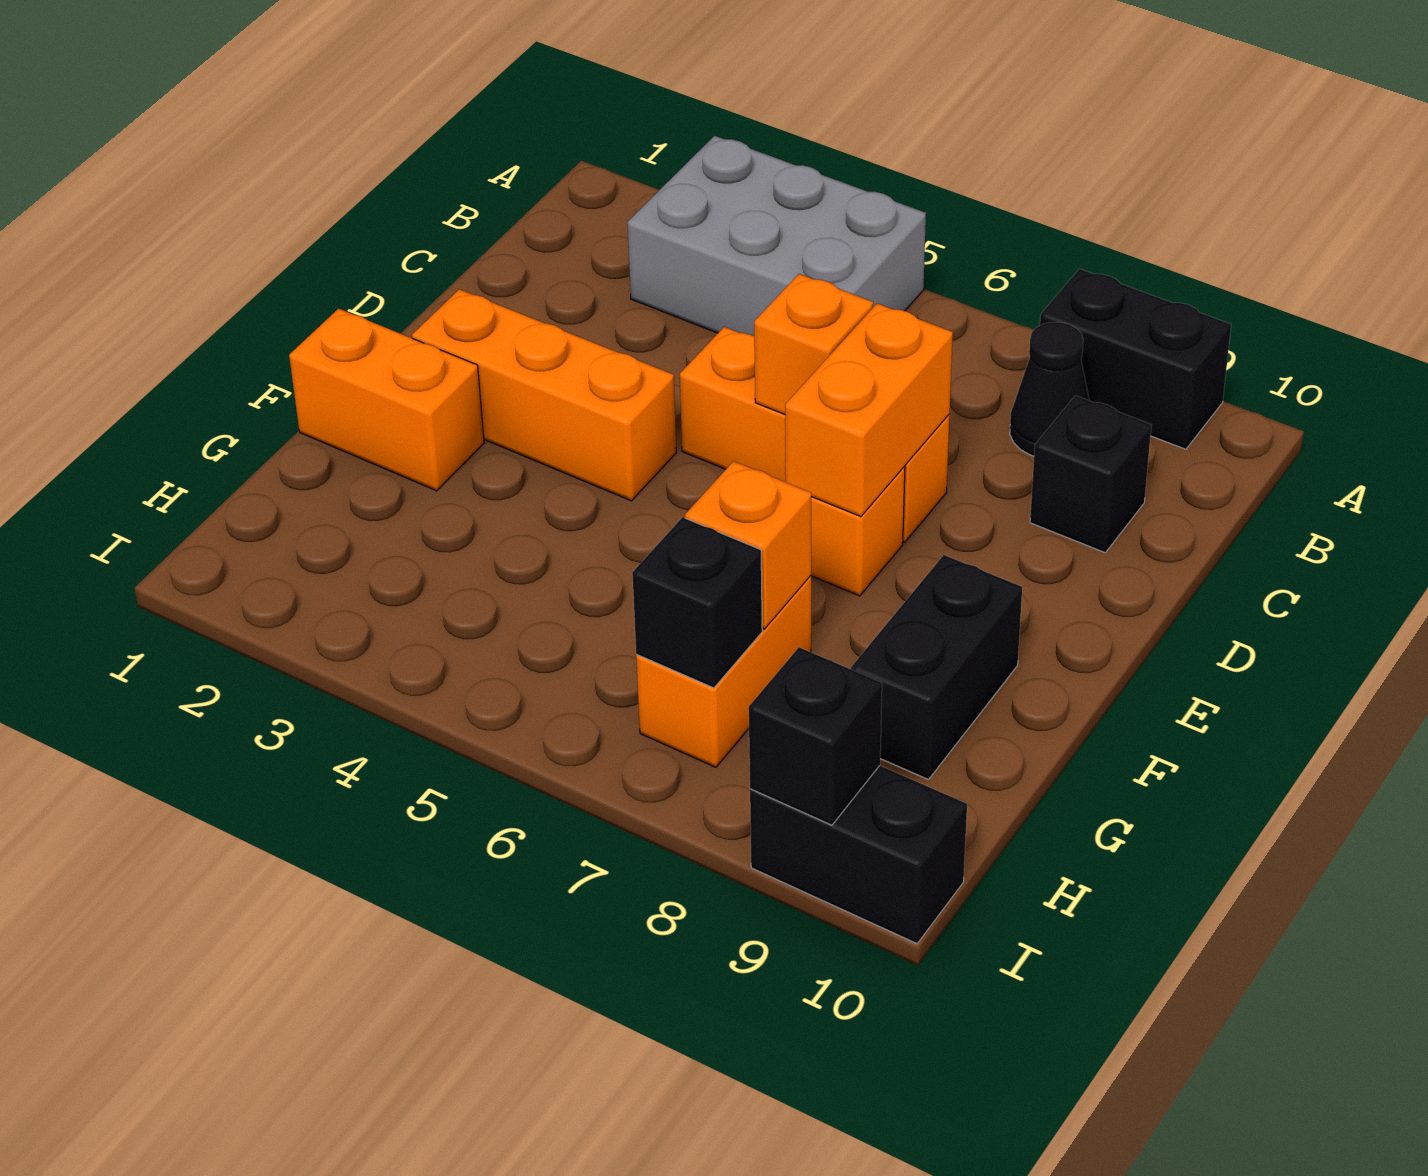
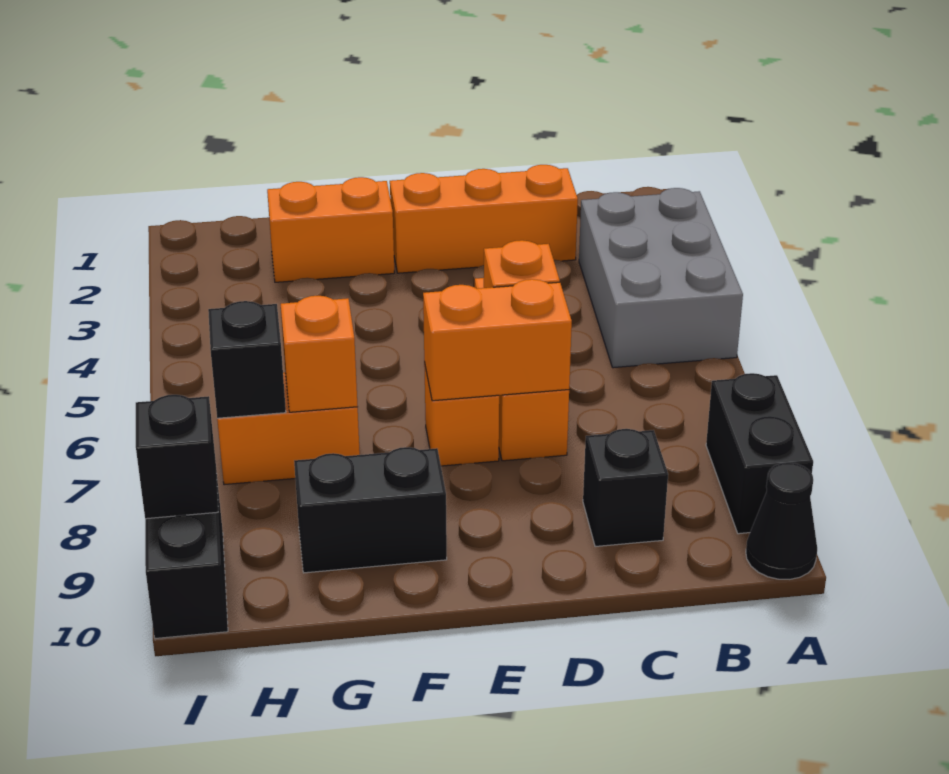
black 1x1 cone [1010,322,1089,456] -> black 1x1 cone moved to [746,463,817,579]
orange 1x3 brick [412,289,676,501] -> orange 1x3 brick turned to [390,165,578,273]
orange 1x2 brick [289,309,484,491] -> orange 1x2 brick turned to [267,177,394,282]

